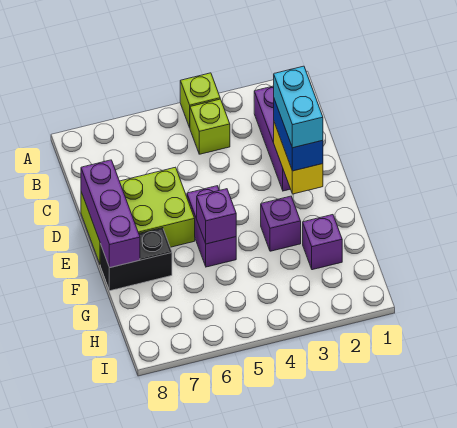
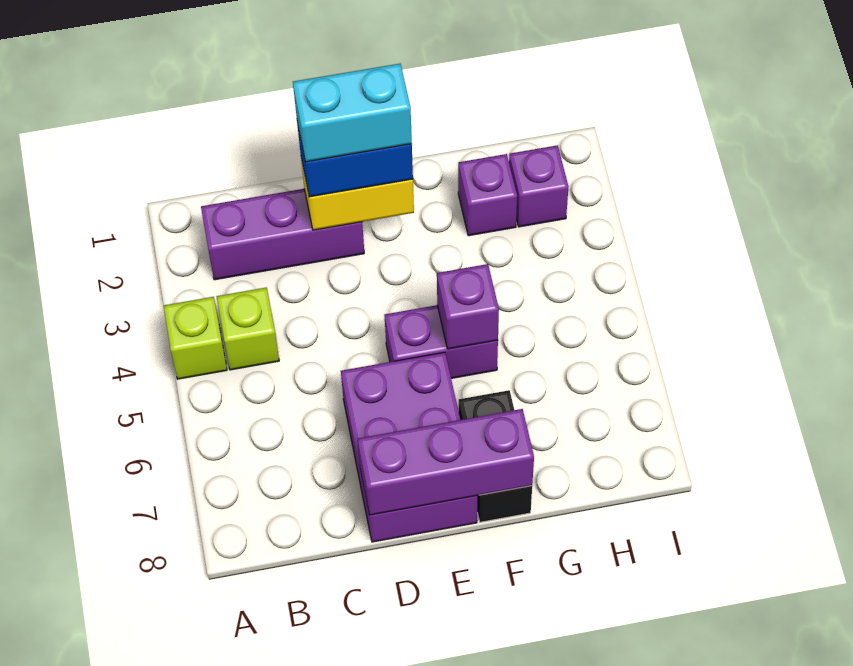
lime 2x3 brick [81,167,195,264] -> purple 2x3 brick [341,352,477,542]
purple 1x1 brick [261,196,301,251] -> purple 1x1 brick moved to [509,145,568,227]

